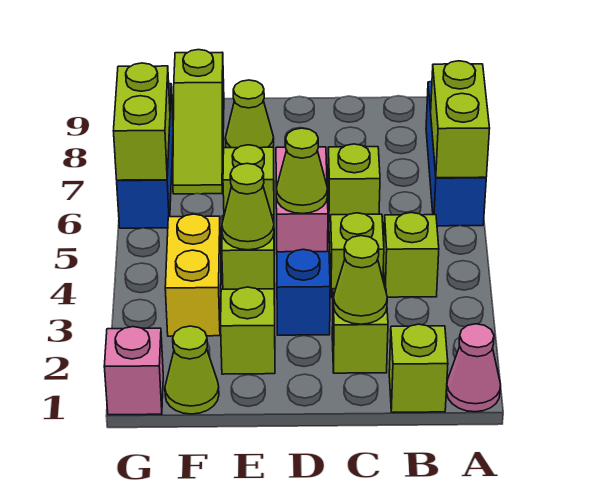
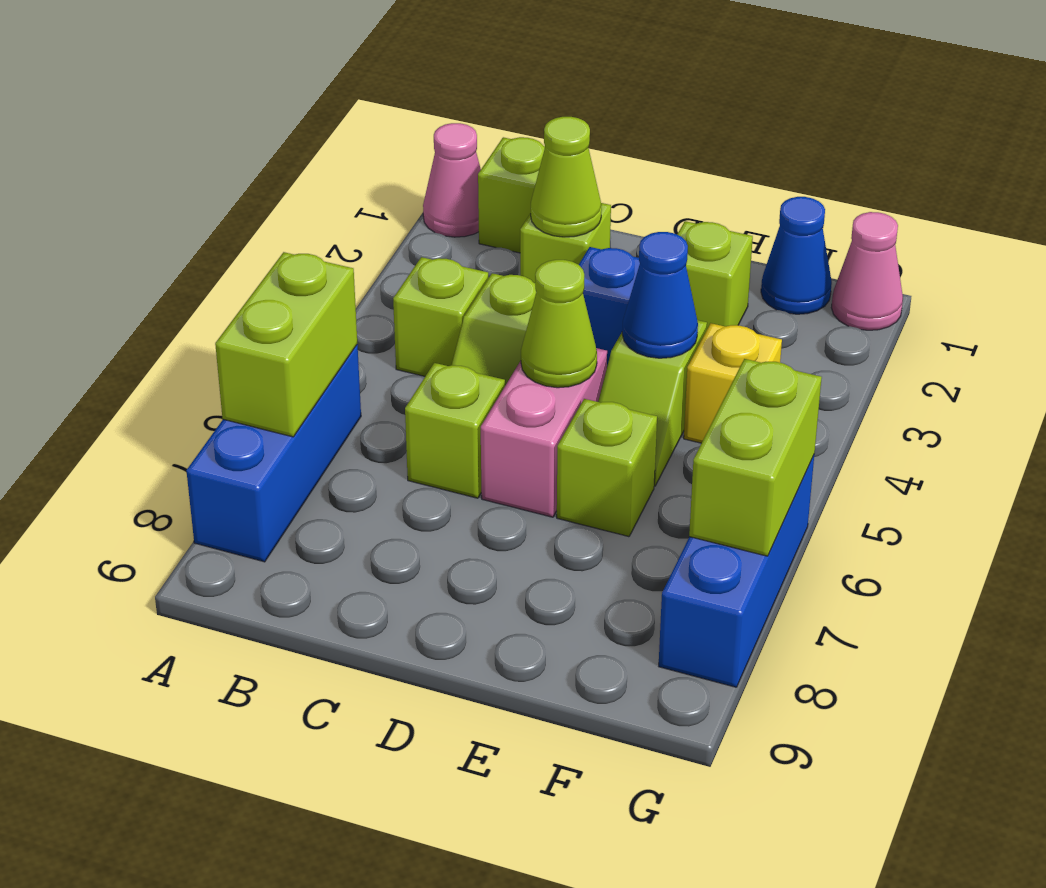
lime 1x1 cone [222,163,274,250] -> blue 1x1 cone [622,232,698,358]
lime 1x1 cone [225,80,274,148] -> none
lime 1x1 cone [165,326,219,414] -> blue 1x1 cone [761,197,832,314]
yellow 1x2 brick [165,214,221,336] -> yellow 1x1 brick [684,323,782,443]
lime 1x3 slope [173,50,224,194] -> none
pink 1x1 brick [104,327,163,415] -> pink 1x1 cone [831,212,903,330]

